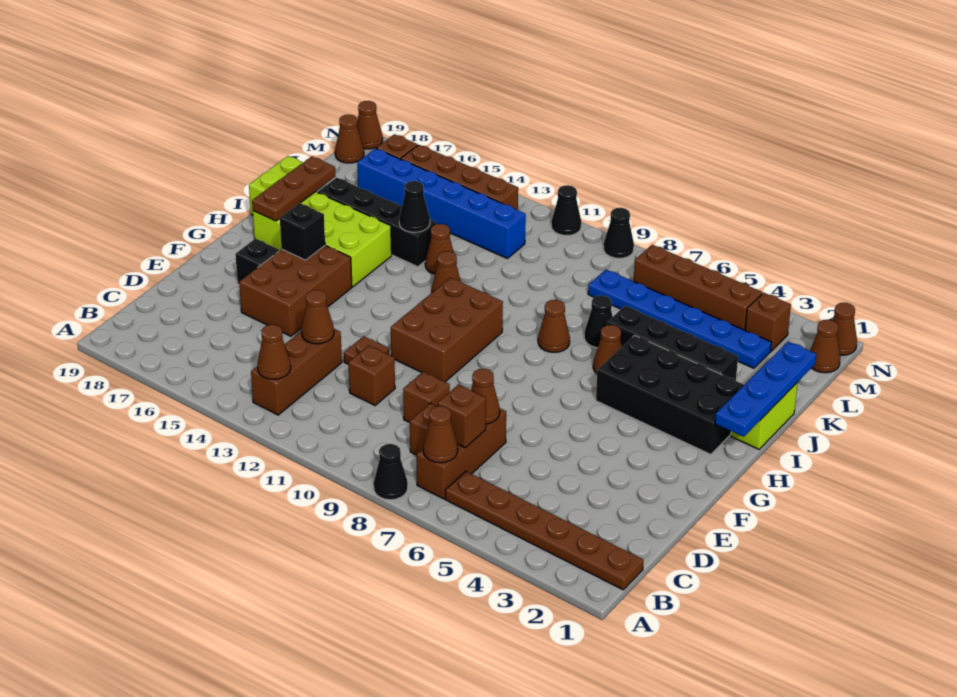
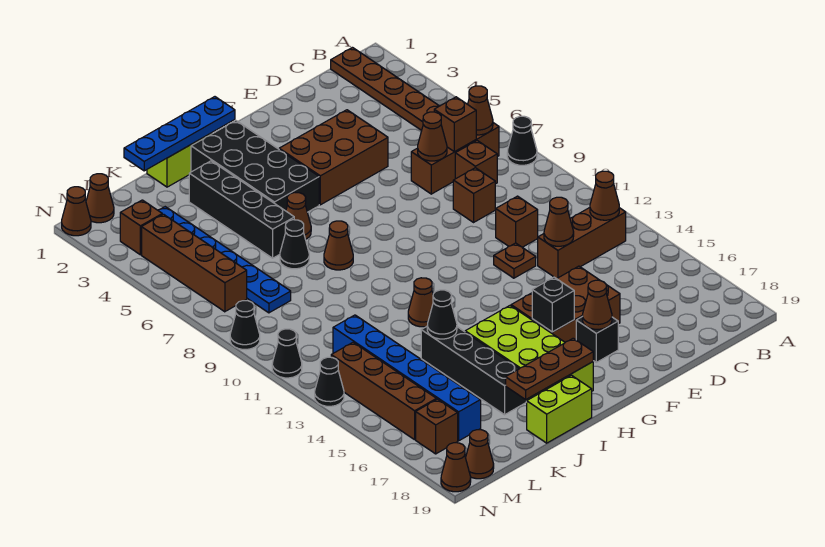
brown 2x3 brick [391,278,503,382] -> brown 2x3 brick moved to [279,110,388,205]
brown 1x1 cone [425,224,454,274] -> brown 1x1 cone moved to [583,280,612,329]
none -> black 1x1 cone [315,357,344,406]

